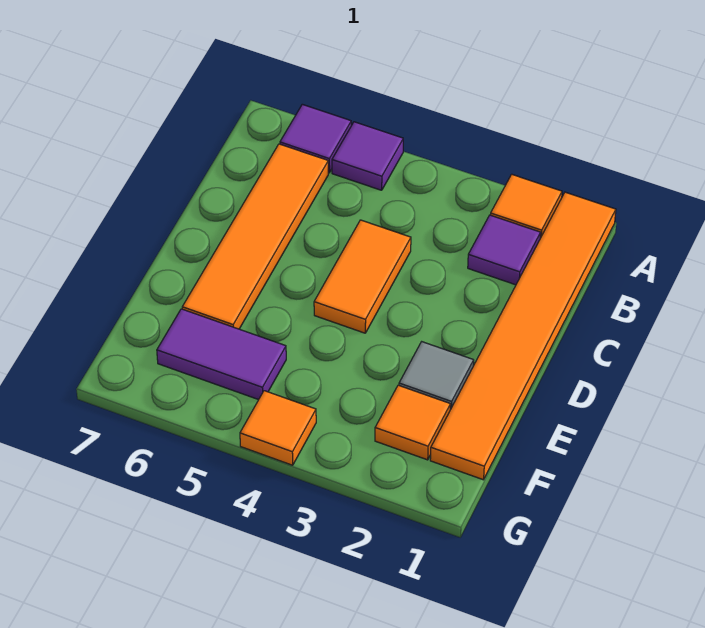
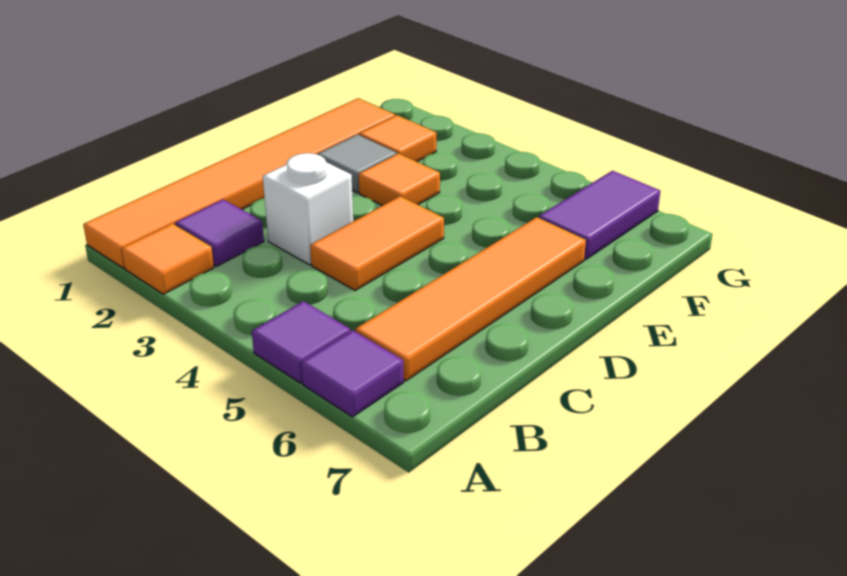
none -> white 1x1 brick [263,153,353,265]
purple 1x2 tile [157,309,286,400] -> purple 1x2 tile turned to [539,171,660,259]
orange 1x1 tile [240,391,316,465] -> orange 1x1 tile moved to [359,153,440,206]

